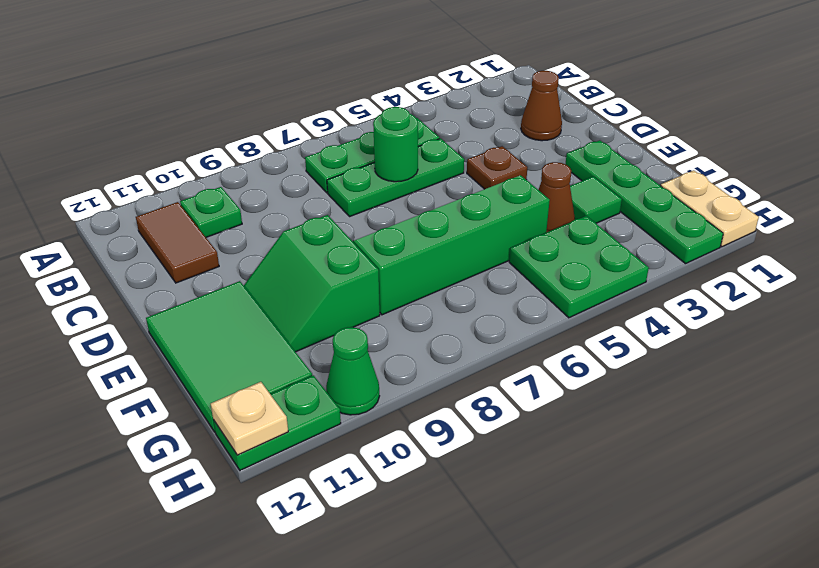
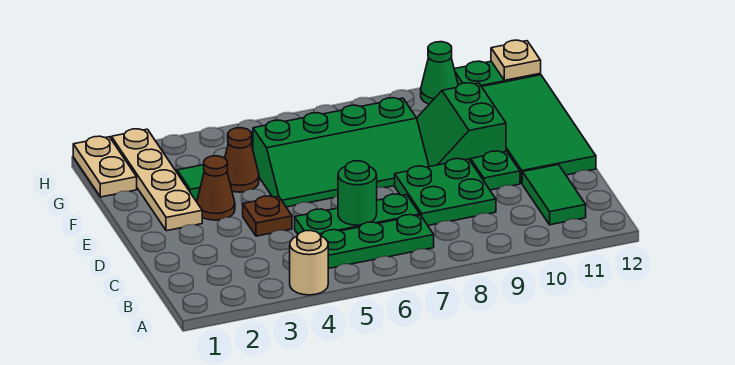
none -> tan 1x1 round brick [290,231,328,295]
green 1x1 plate [180,187,242,237] -> green 1x1 plate moved to [471,151,520,190]
brown 1x2 tile [136,202,219,283] -> green 1x2 tile [522,165,586,225]
brown 1x1 cone [521,71,562,141] -> brown 1x1 cone moved to [197,156,235,220]
green 1x4 plate [565,140,723,264] -> tan 1x4 plate [111,129,202,231]
green 2x2 slope [244,215,380,352] -> green 2x2 slope turned to [417,83,506,167]
green 2x3 tile [146,281,312,432] -> green 2x4 tile [482,75,596,183]
green 2x2 plate [509,216,649,318] -> green 2x2 plate moved to [395,159,496,226]

